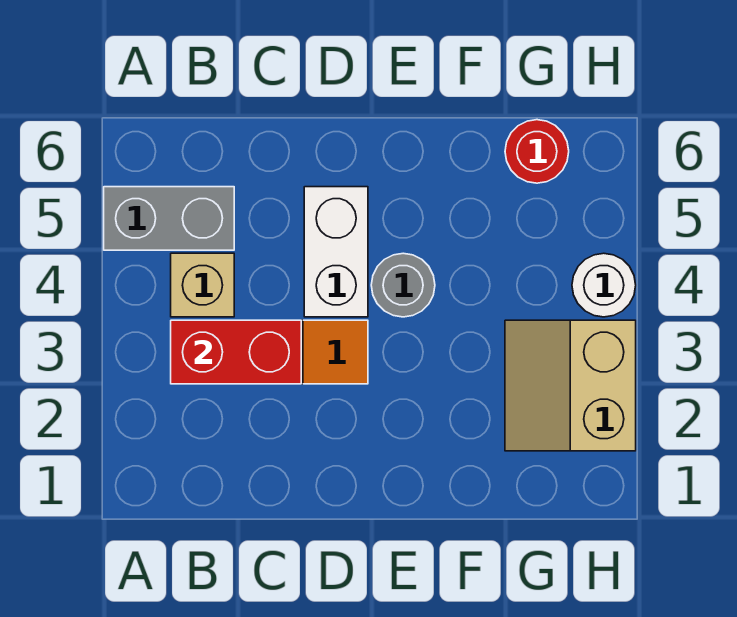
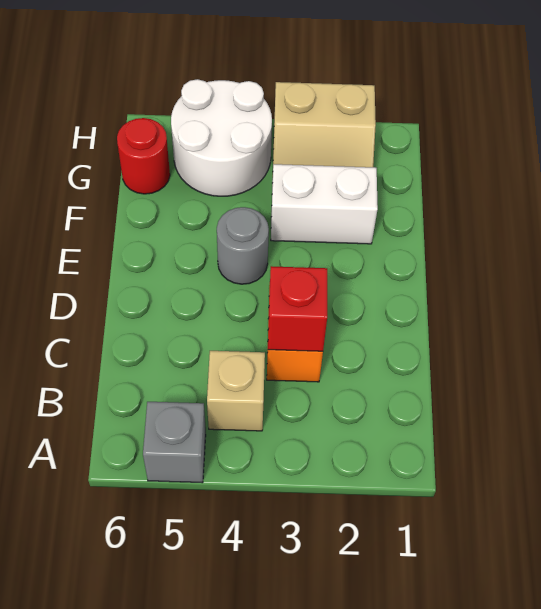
grey 1x2 brick [104,187,234,250] -> grey 1x1 brick [143,402,206,483]
red 1x2 brick [171,320,301,384] -> red 1x1 brick [268,266,327,351]
white 1x2 brick [304,187,368,317] -> white 1x2 brick moved to [271,164,378,244]
white 1x1 round brick [572,253,636,317] -> white 2x2 round brick [171,79,272,196]

